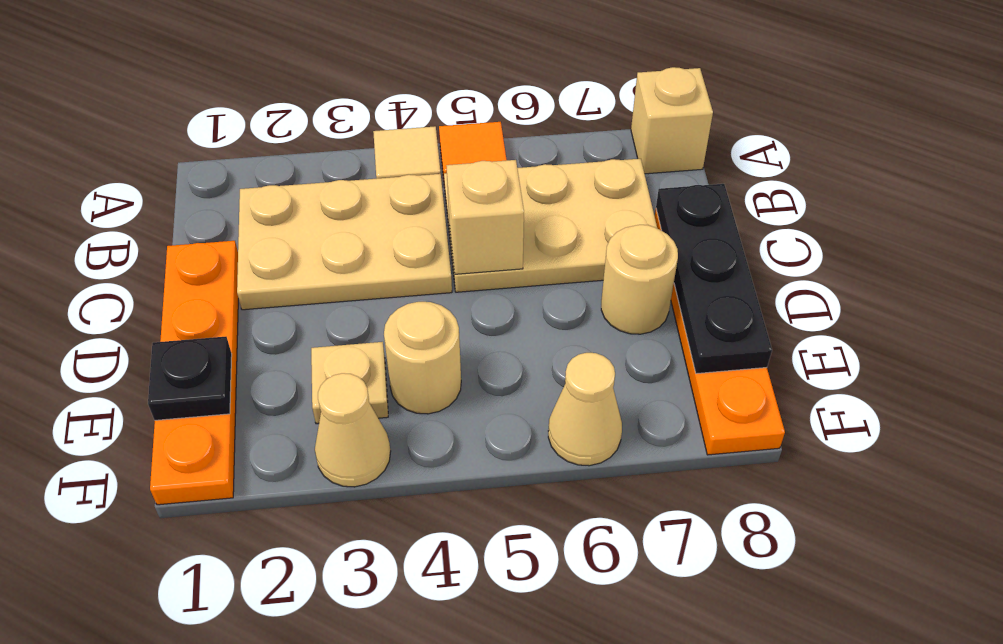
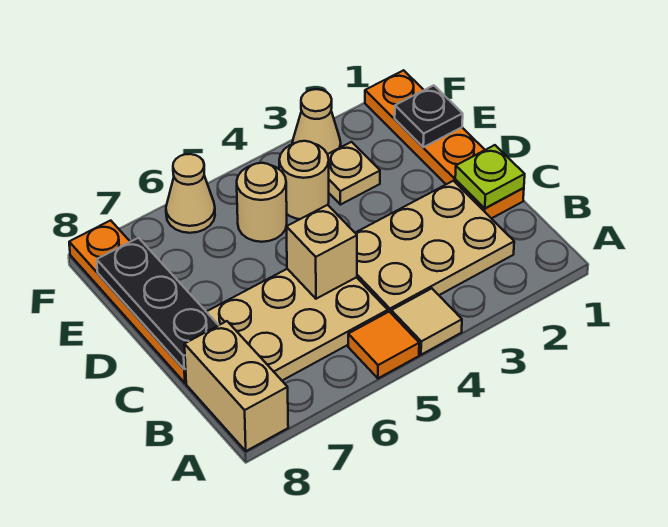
tan 1x1 brick [631,67,713,174] -> tan 1x2 brick [184,321,288,451]
none -> lime 1x1 plate [455,145,525,208]
tan 1x1 round brick [601,225,678,334] -> tan 1x1 round brick moved to [237,163,287,242]

